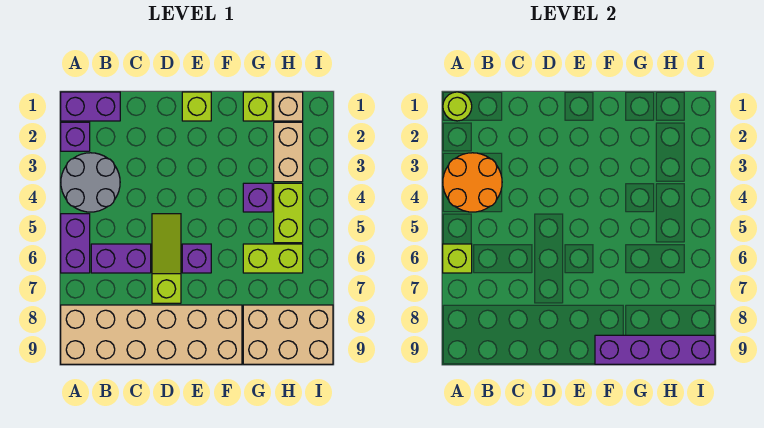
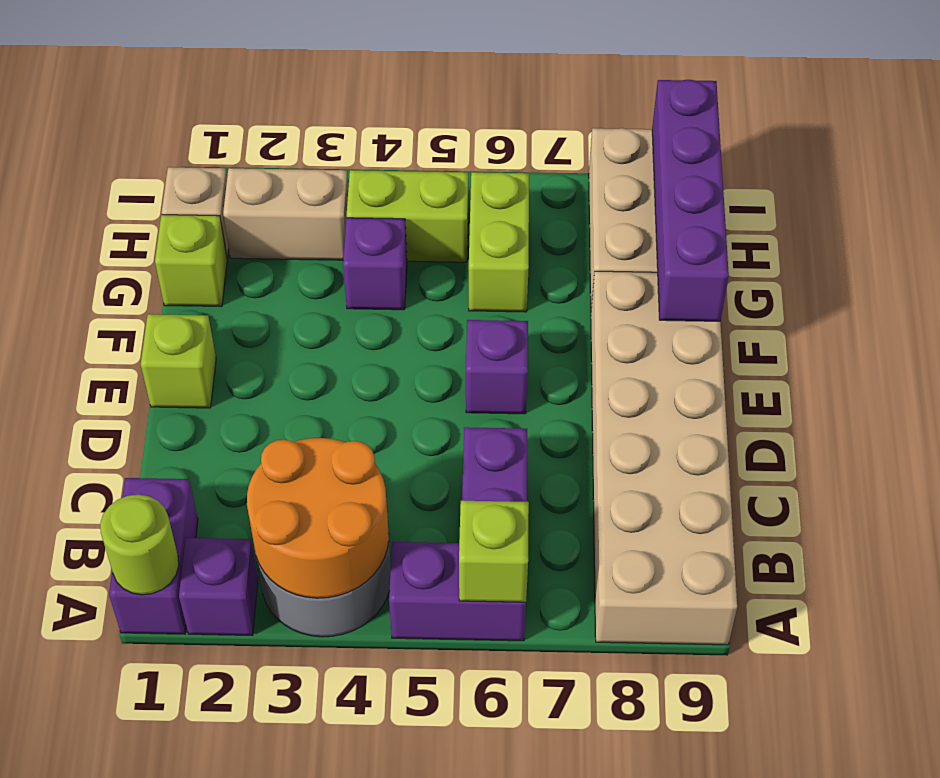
lime 1x3 slope [152,214,181,303] -> none

